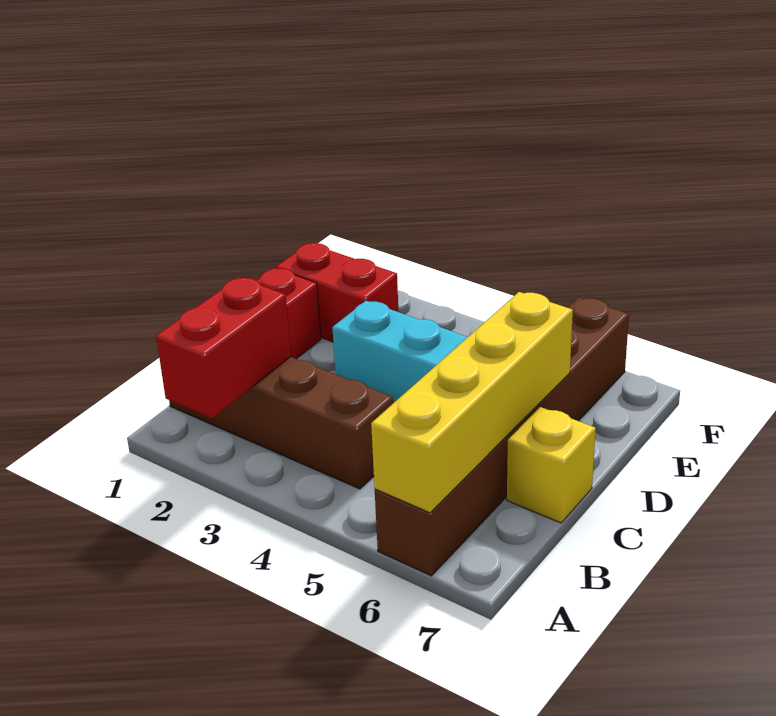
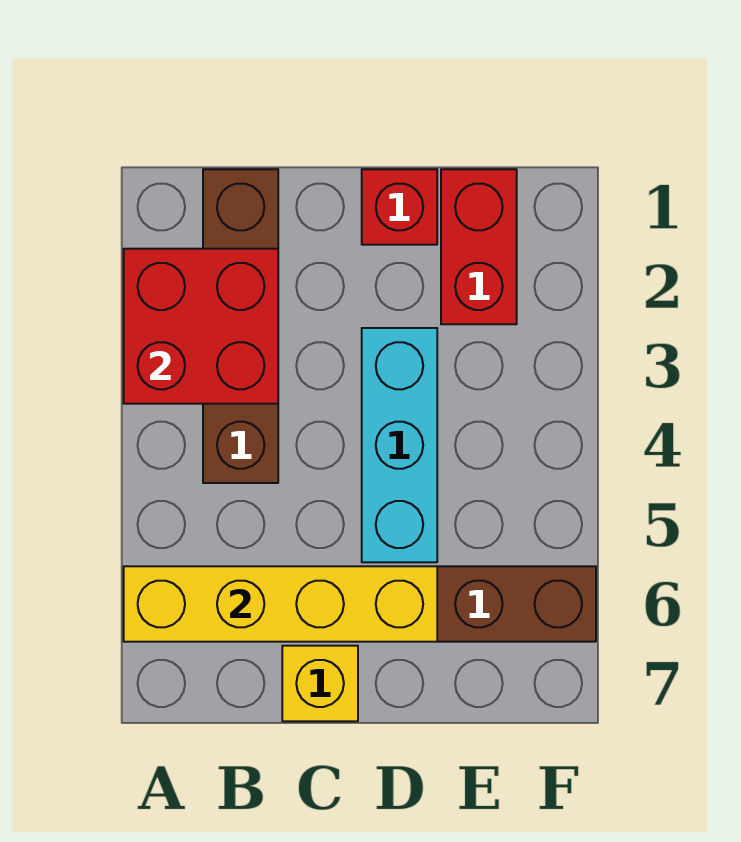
red 1x2 brick [156,277,291,418] -> red 2x2 brick [124,249,278,404]

